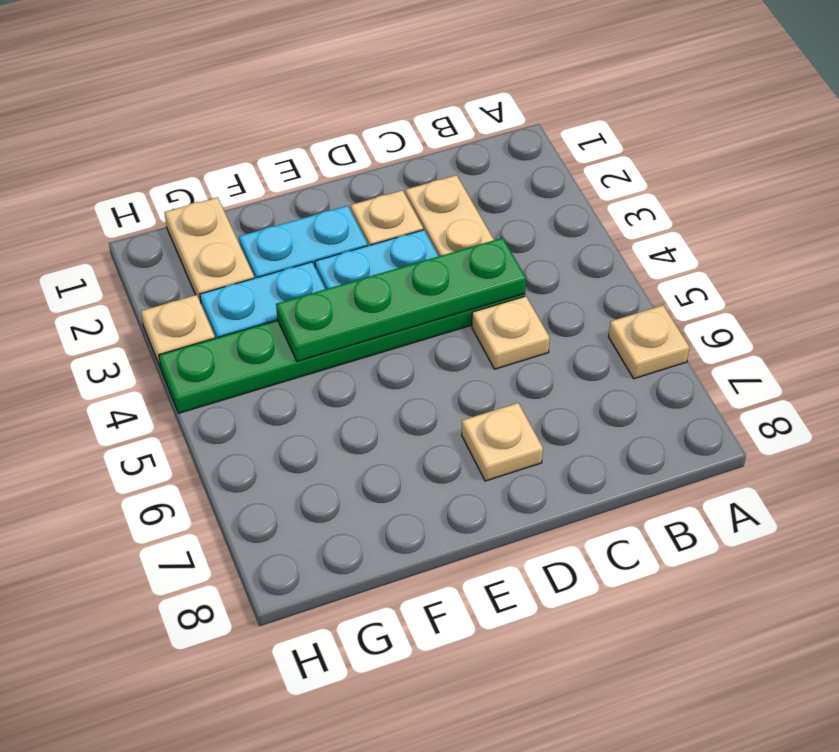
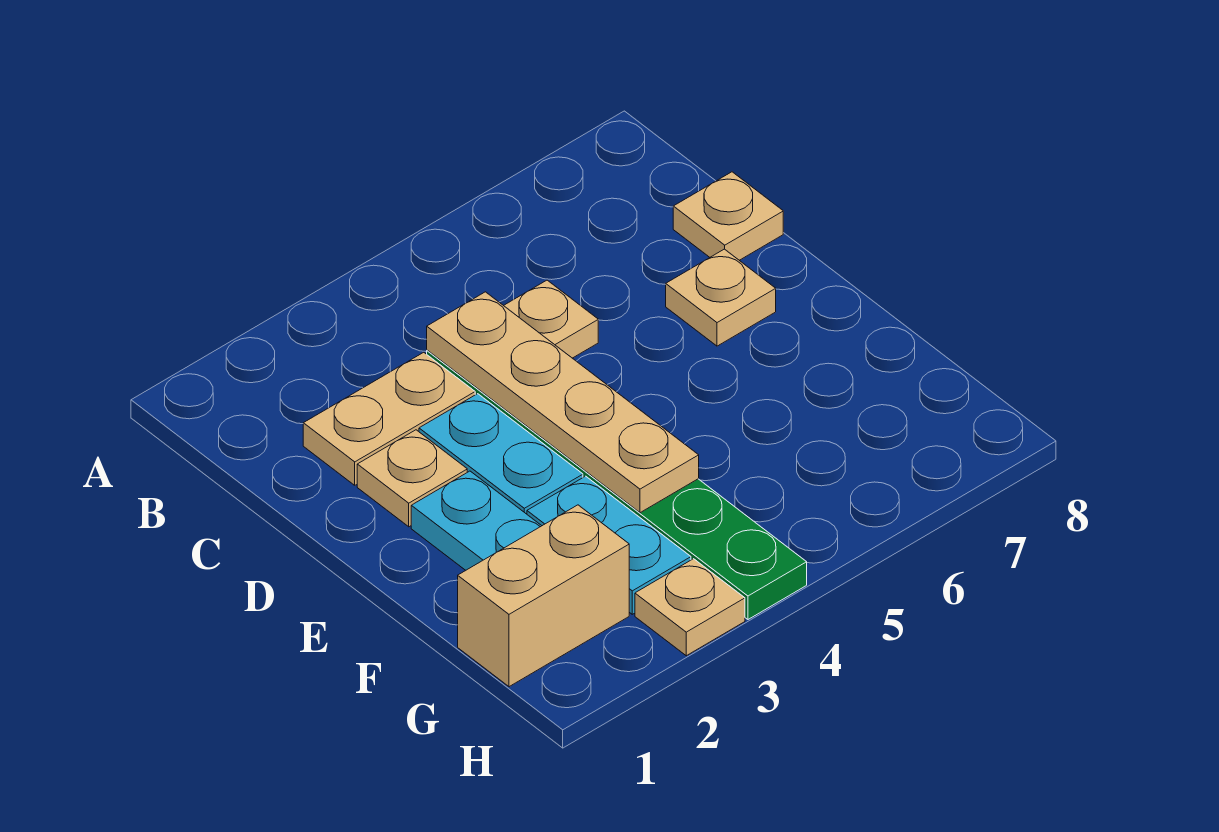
tan 1x1 plate [608,305,689,379] -> tan 1x1 plate moved to [673,172,783,260]
green 1x4 plate [276,238,526,361] -> tan 1x4 plate [427,292,699,513]
tan 1x2 plate [164,197,254,303] -> tan 1x2 brick [458,505,629,687]

